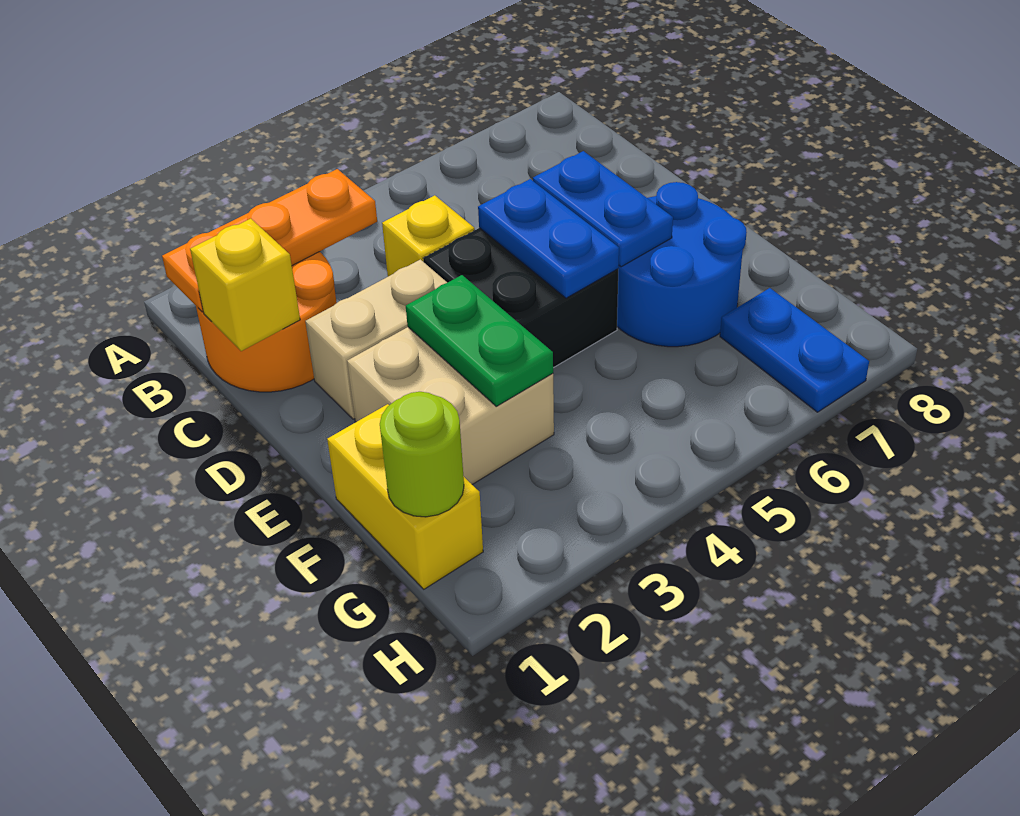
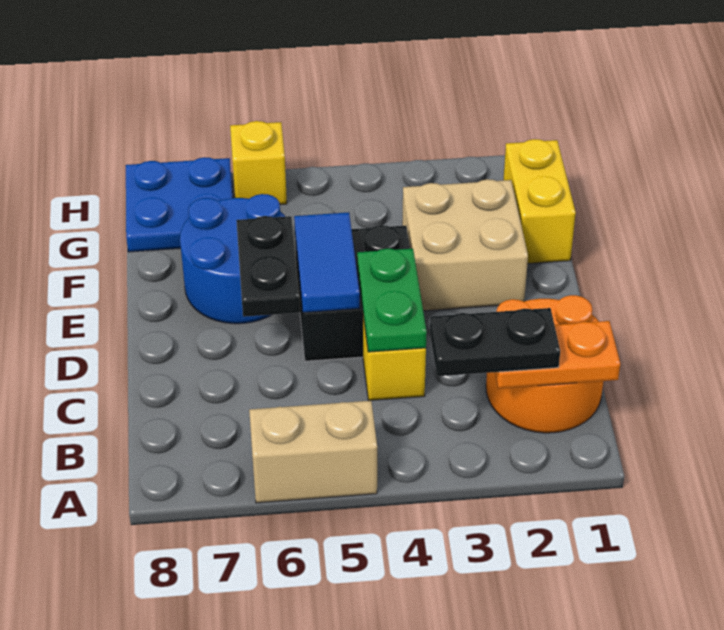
orange 1x3 plate [162,169,377,312] -> orange 1x2 plate [495,321,620,389]
none -> black 1x2 plate [430,308,560,376]
yellow 1x1 brick [190,219,300,351] -> yellow 1x1 brick moved to [230,121,287,205]
tan 1x2 brick [305,259,447,419] -> tan 1x2 brick moved to [249,401,377,503]
blue 1x2 plate [478,179,619,298] -> blue 1x2 tile [294,212,360,312]
blue 1x2 plate [533,151,673,267] -> black 1x2 plate [236,216,300,317]
green 1x2 plate [406,275,553,406] -> green 1x2 plate moved to [357,249,427,352]
lime 1x1 round brick [380,392,464,517] -> none
blue 1x2 plate [720,288,869,412] -> blue 2x2 plate [126,157,233,252]

